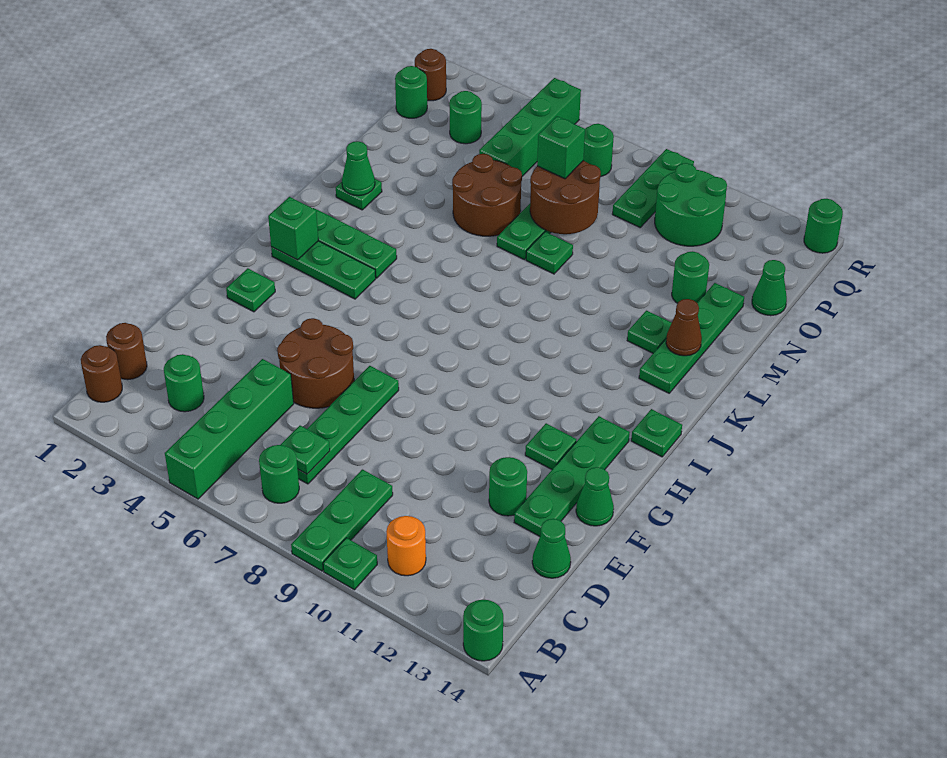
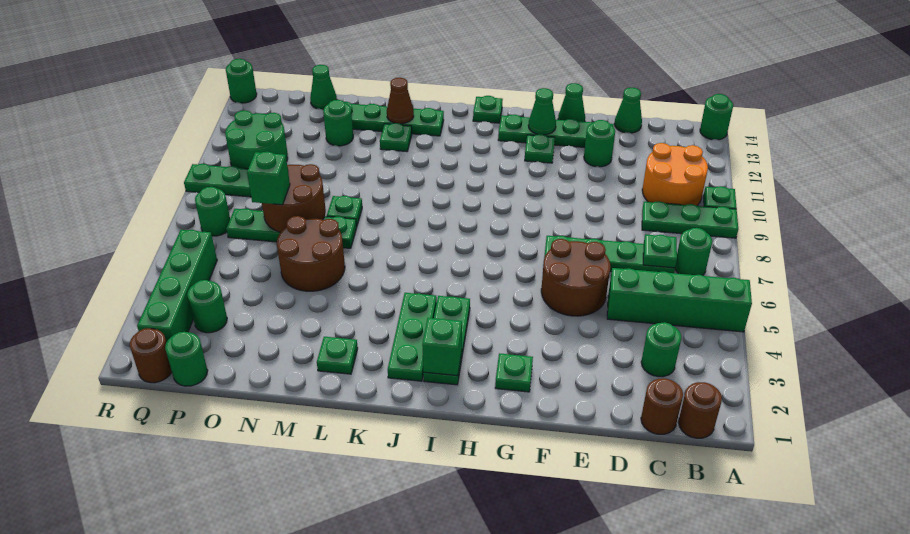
orange 1x1 round brick [386,516,426,576] -> orange 2x2 round brick [642,143,708,206]
green 1x1 cone [342,141,375,196] -> green 1x1 cone moved to [528,88,556,135]
green 1x4 brick [479,78,581,176] -> green 1x4 brick turned to [137,230,217,342]

